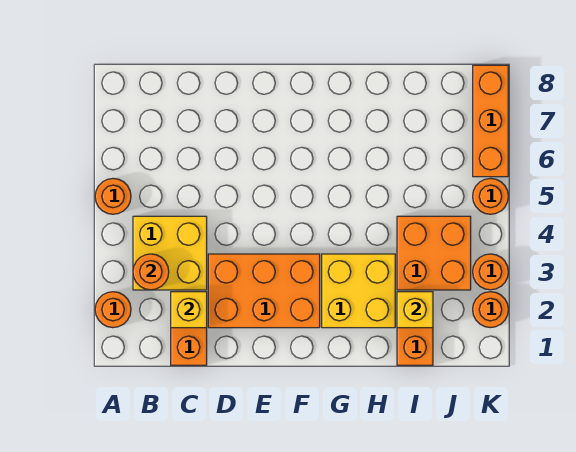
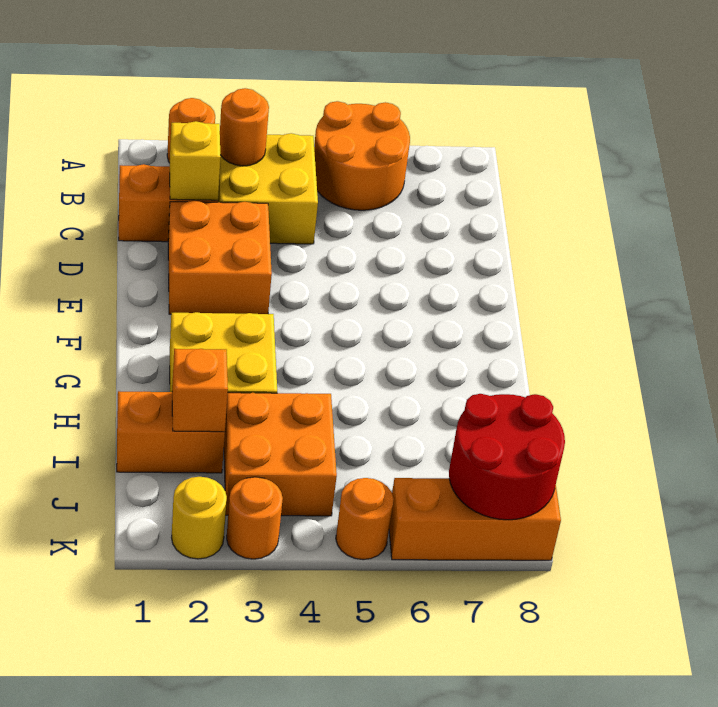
orange 1x1 round brick [95,179,131,214] -> orange 2x2 round brick [314,101,410,210]
orange 2x3 brick [208,254,320,328] -> orange 2x2 brick [168,201,272,314]
yellow 1x1 brick [397,292,433,328] -> orange 1x1 brick [172,349,228,432]
none -> red 2x2 round brick [449,394,565,520]
orange 1x1 round brick [473,292,508,328] -> yellow 1x1 round brick [172,477,227,559]

